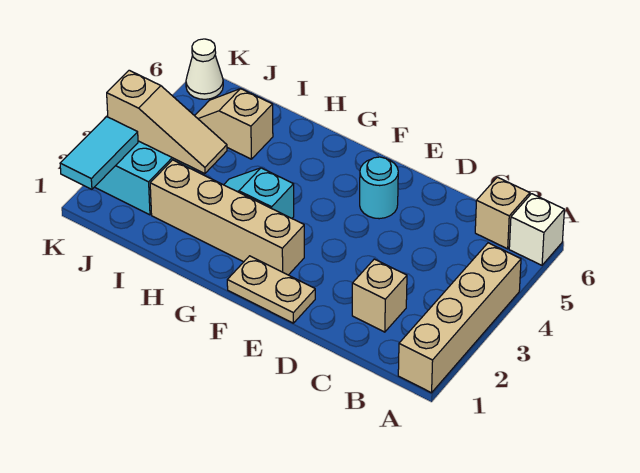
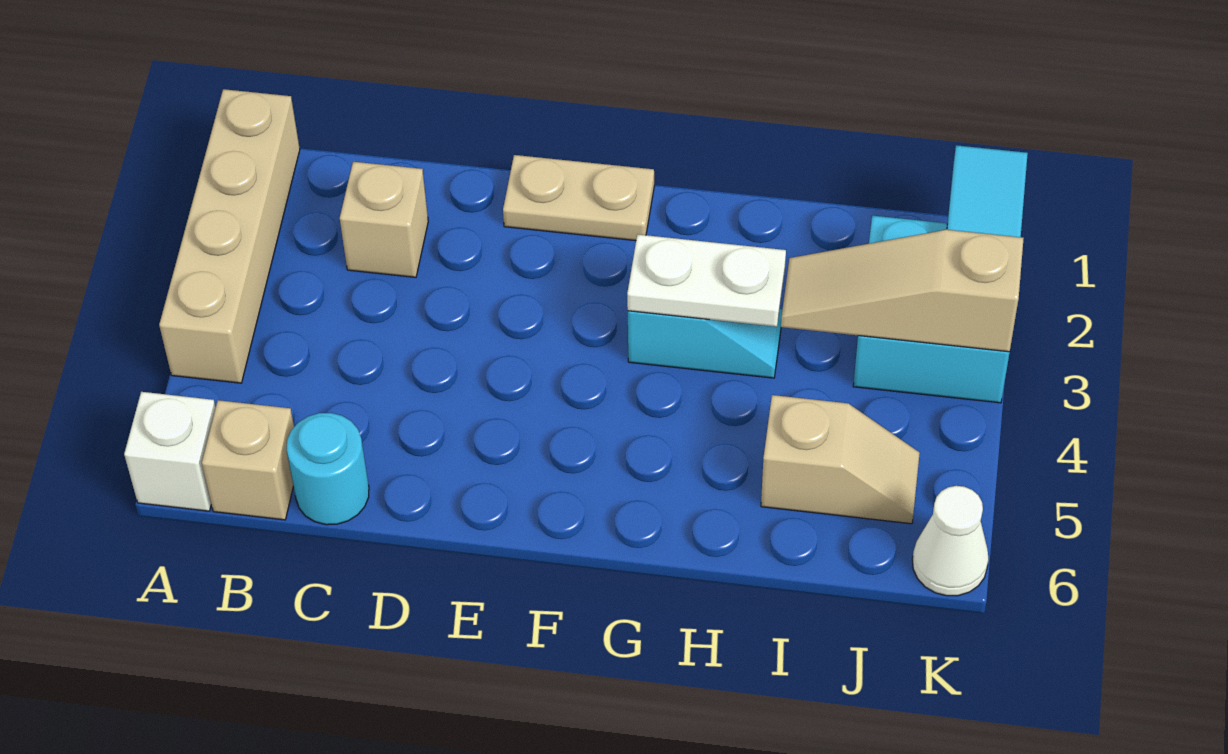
cyan 1x1 round brick [360,157,398,219] -> cyan 1x1 round brick moved to [287,413,369,525]
tan 1x4 brick [150,160,304,275] -> none
none -> white 1x2 plate [627,235,786,327]

